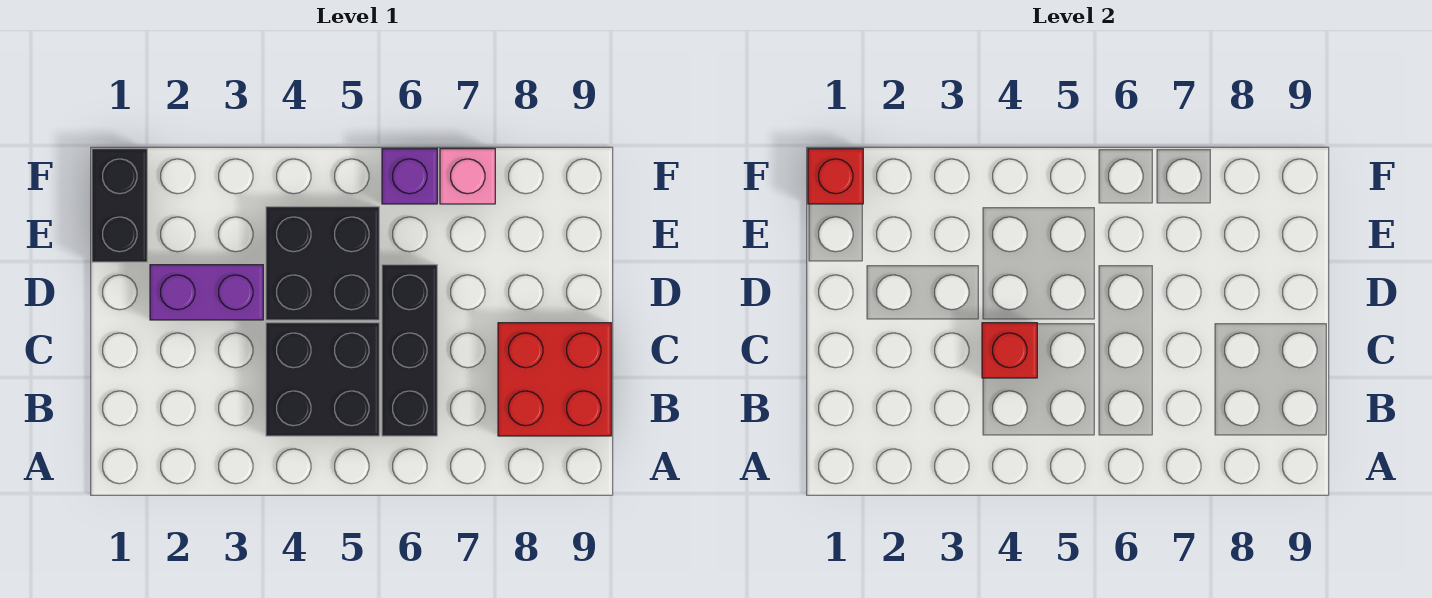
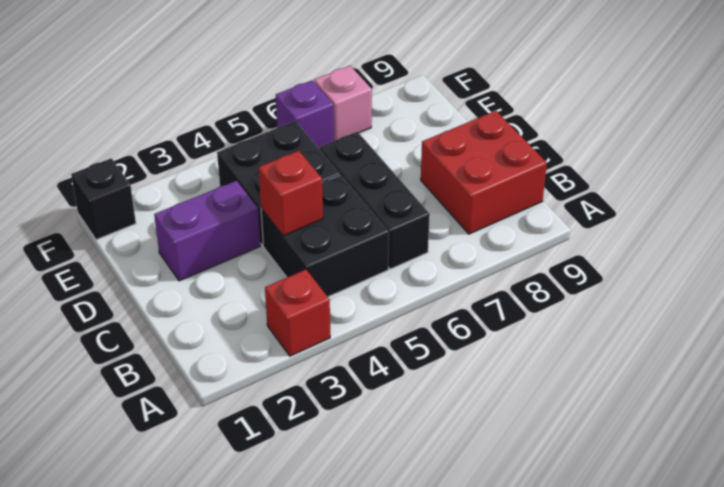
black 1x2 brick [92,149,147,262] -> black 1x1 brick [71,158,136,240]
red 1x1 brick [808,149,863,204] -> red 1x1 brick moved to [265,270,330,356]

